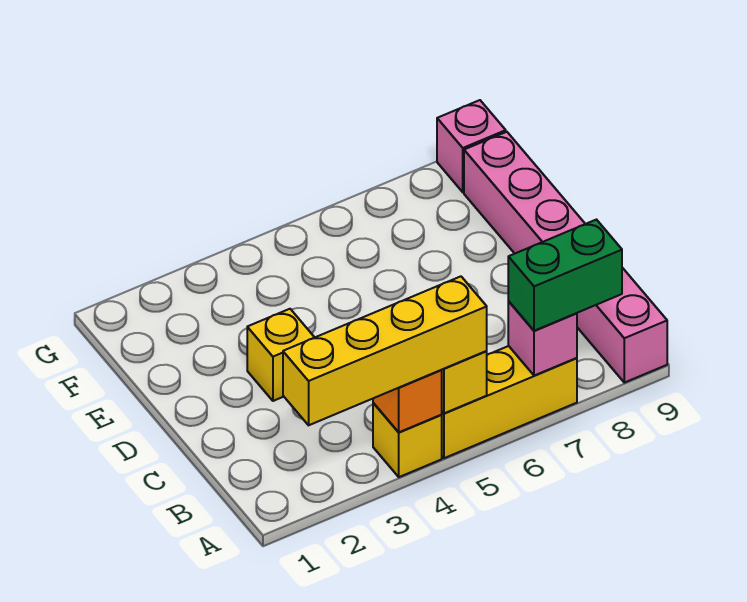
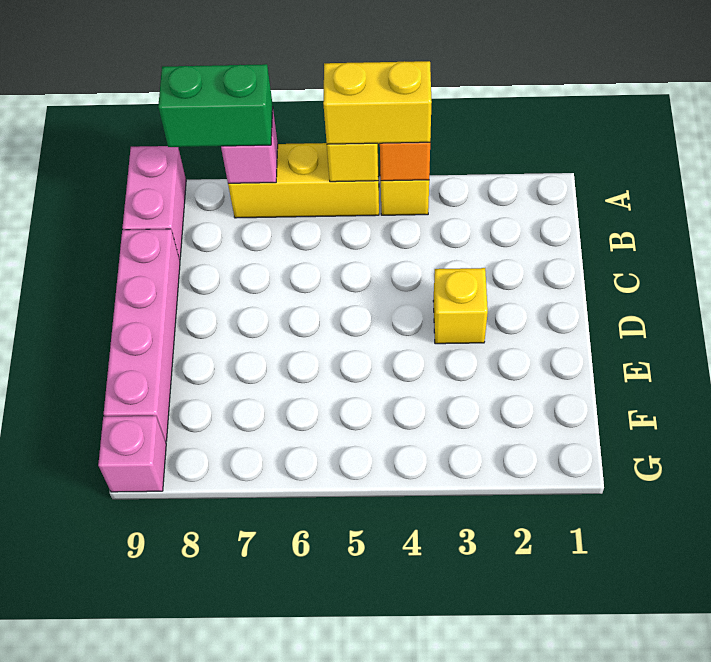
yellow 1x4 brick [283,276,487,425] -> yellow 1x2 brick [323,61,432,144]

